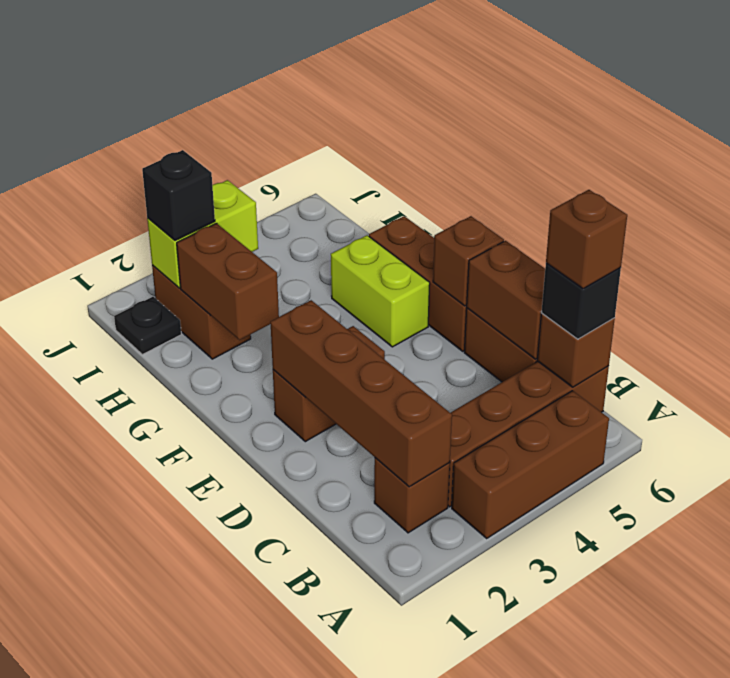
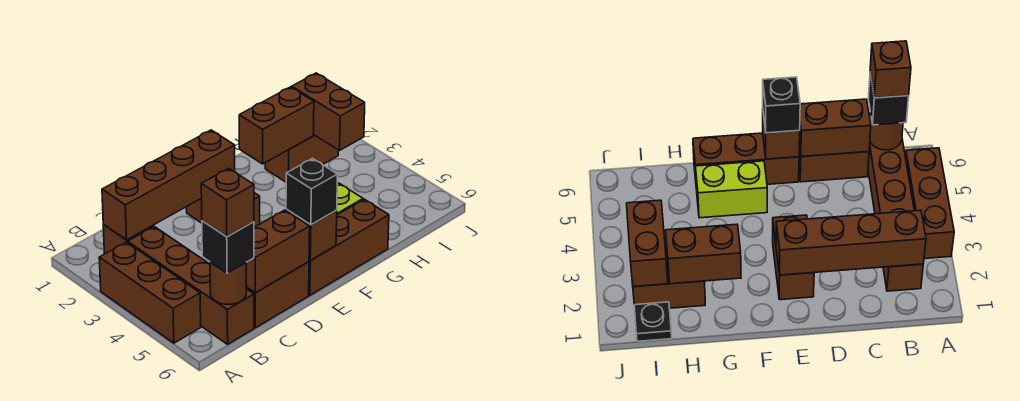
brown 1x1 brick [537,314,615,387] -> brown 1x1 round brick [210,262,246,304]
lime 1x2 brick [147,180,258,288] -> brown 1x2 brick [292,73,365,150]
black 1x1 brick [142,150,215,241] -> black 1x1 brick moved to [286,158,338,225]

